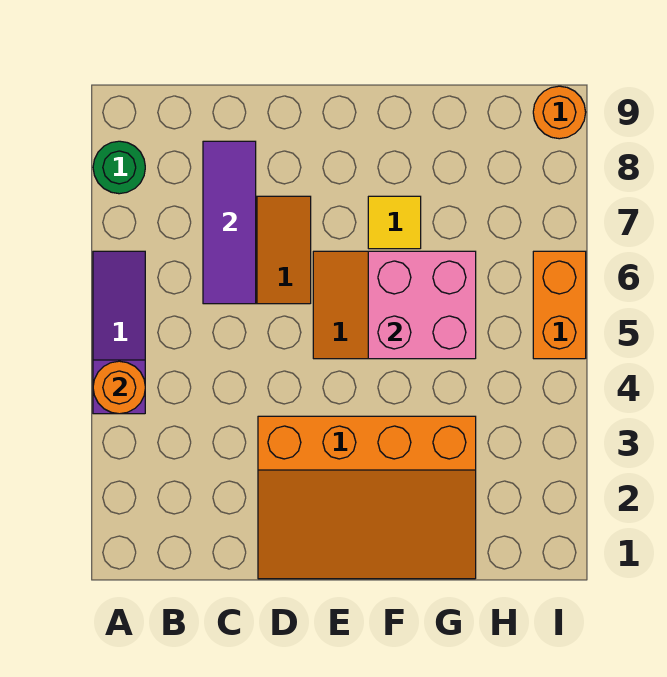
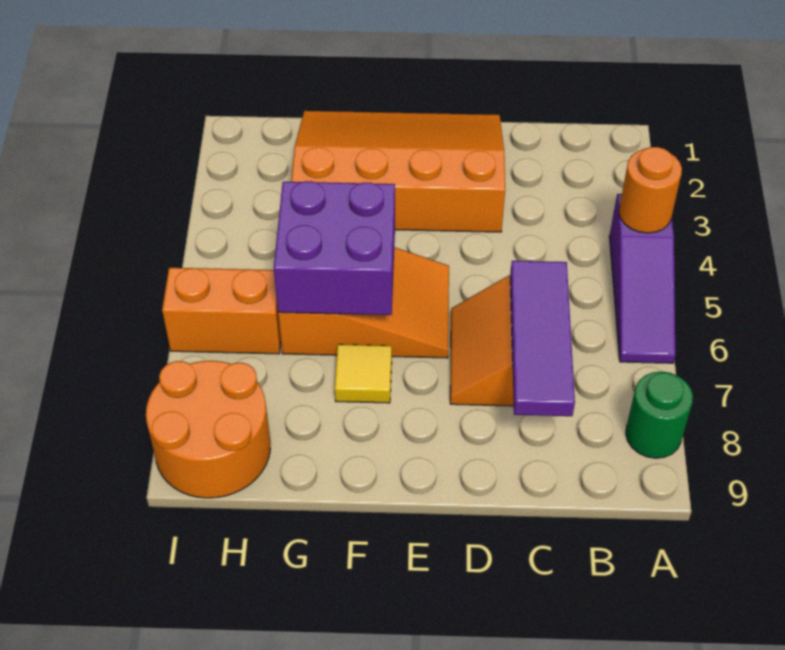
pink 2x2 brick [368,251,476,359] -> purple 2x2 brick [274,181,395,315]
orange 1x2 brick [533,251,586,359] -> orange 1x2 brick turned to [162,268,281,354]
orange 1x1 round brick [533,86,586,139] -> orange 2x2 round brick [146,361,270,498]

